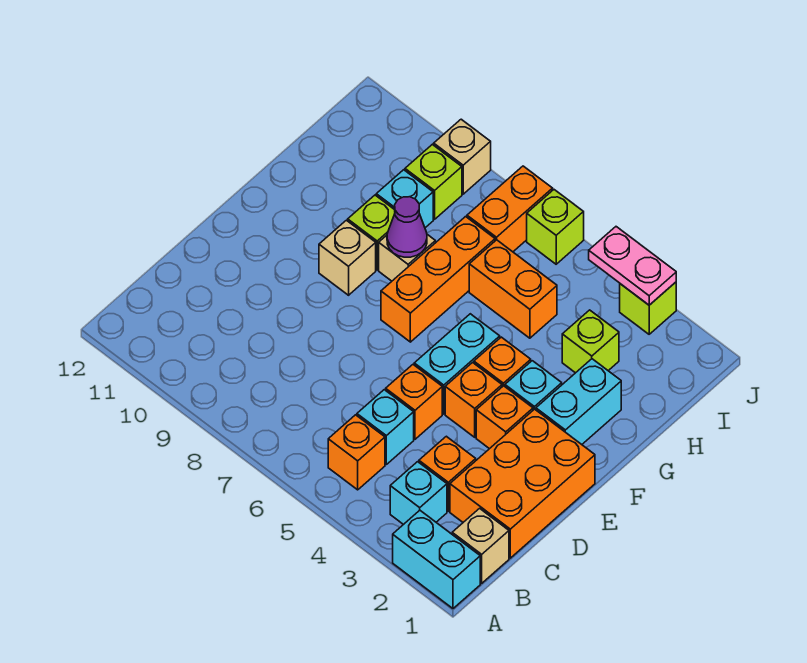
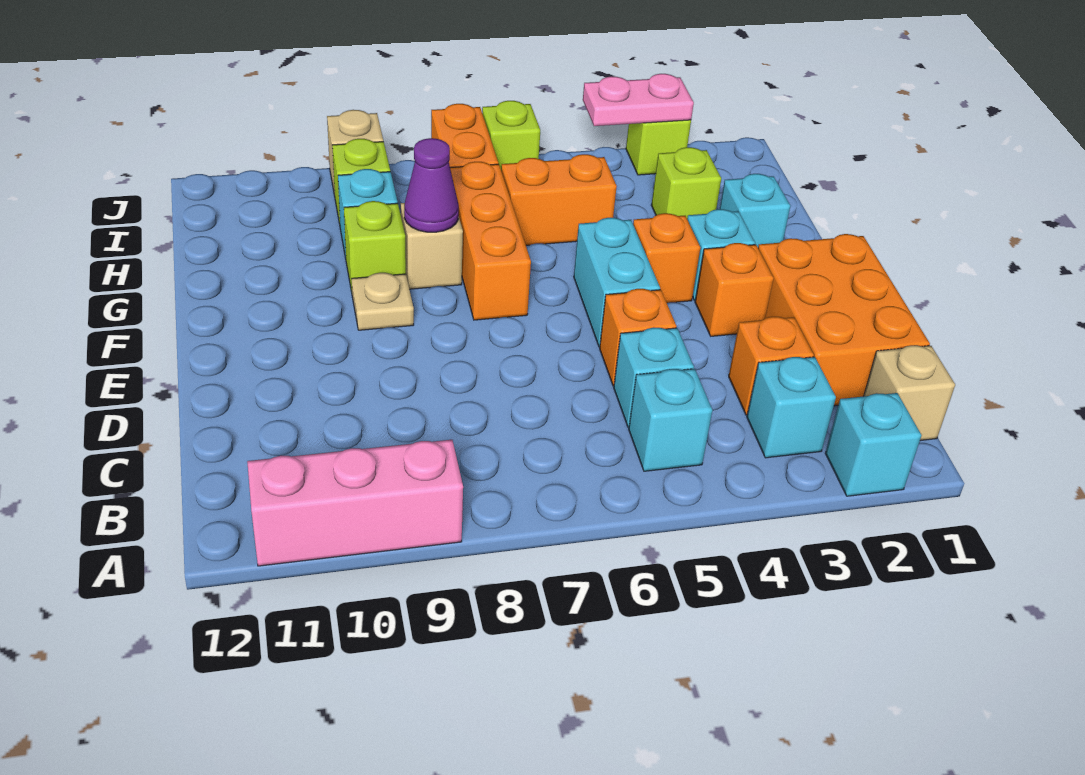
cyan 1x2 brick [393,510,480,608] -> cyan 1x1 brick [825,393,921,496]
none -> pink 1x3 brick [247,440,463,566]
orange 1x1 brick [328,415,385,490] -> cyan 1x1 brick [629,369,713,471]
orange 1x1 brick [445,362,502,437] -> none
cyan 1x2 brick [536,359,621,444] -> cyan 1x1 brick [720,174,790,247]
tan 1x1 brick [319,220,376,295] -> tan 1x1 plate [351,273,414,330]

